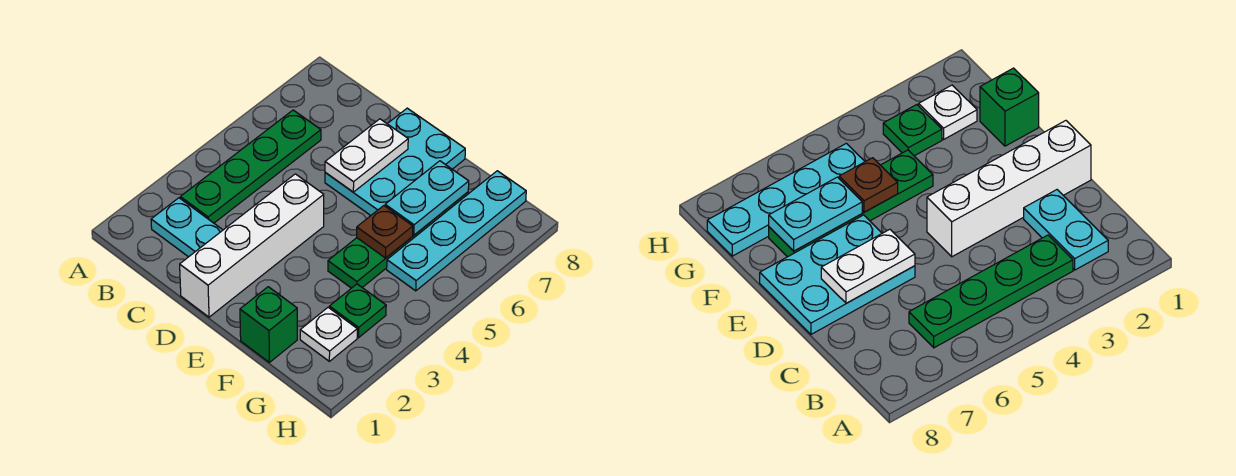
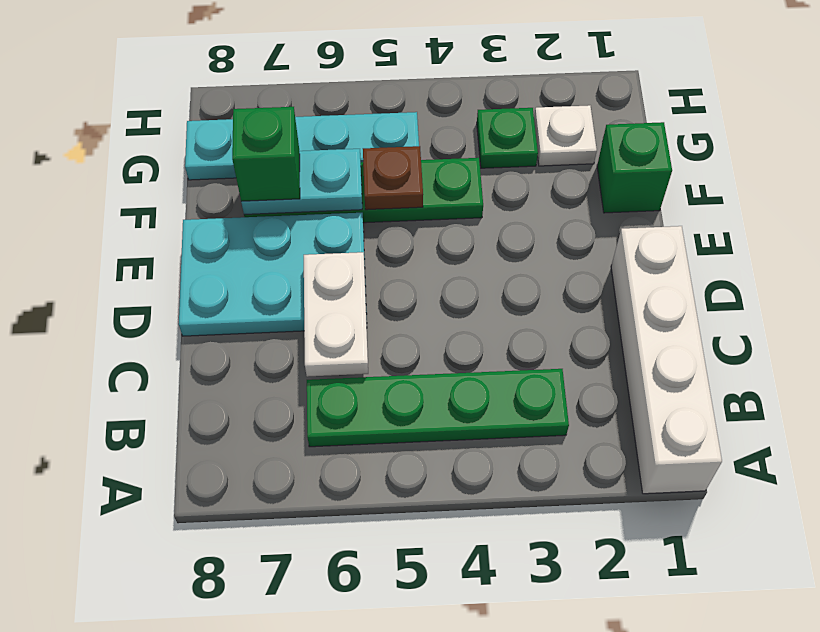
cyan 1x2 plate [151,198,223,257] -> none
white 1x4 brick [180,174,324,317] -> white 1x4 brick turned to [611,226,722,494]
white 1x2 plate [325,119,408,192] -> white 1x2 plate turned to [304,252,368,377]
none -> green 1x1 brick [232,107,300,202]

